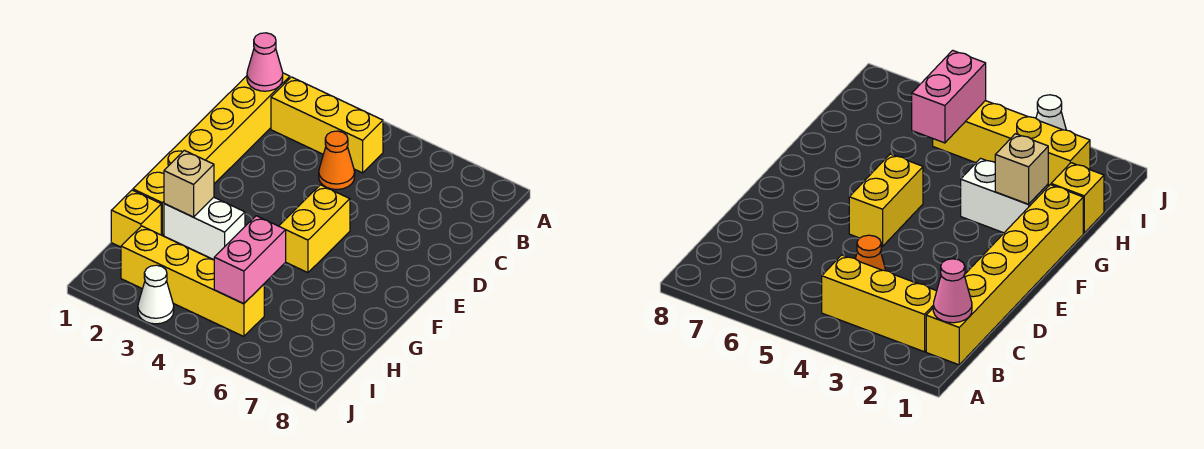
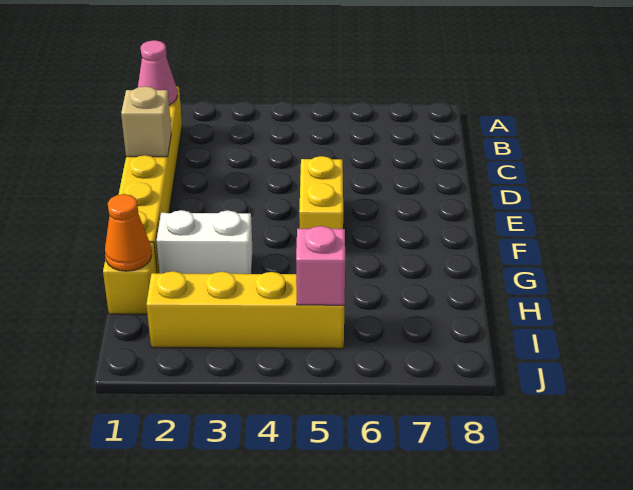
yellow 1x3 brick [271,77,383,173] -> none
orange 1x1 cone [319,131,355,189] -> orange 1x1 cone moved to [105,194,152,271]
tan 1x1 brick [164,150,214,217] -> tan 1x1 brick moved to [121,86,171,157]
pink 1x2 brick [214,216,286,304] -> pink 1x1 brick [296,226,345,305]
white 1x1 cone [138,265,174,324] -> none

